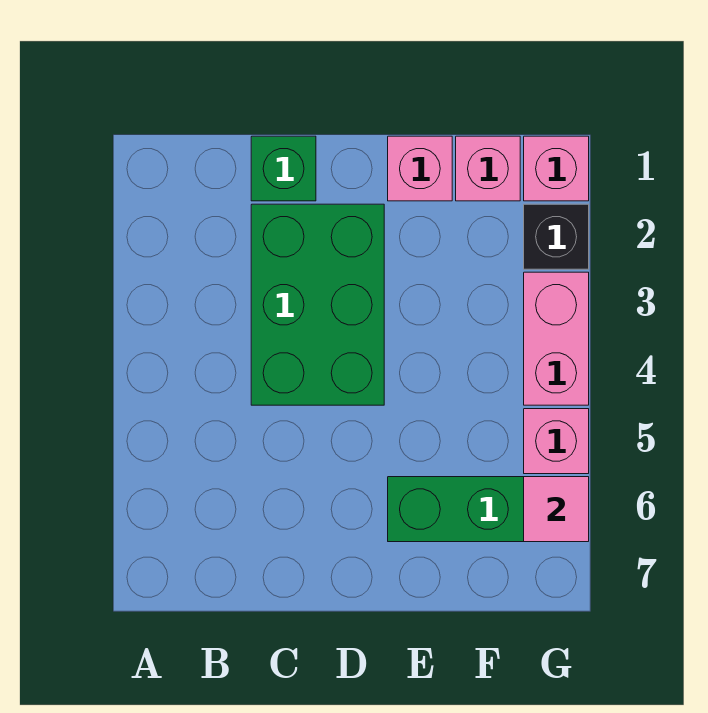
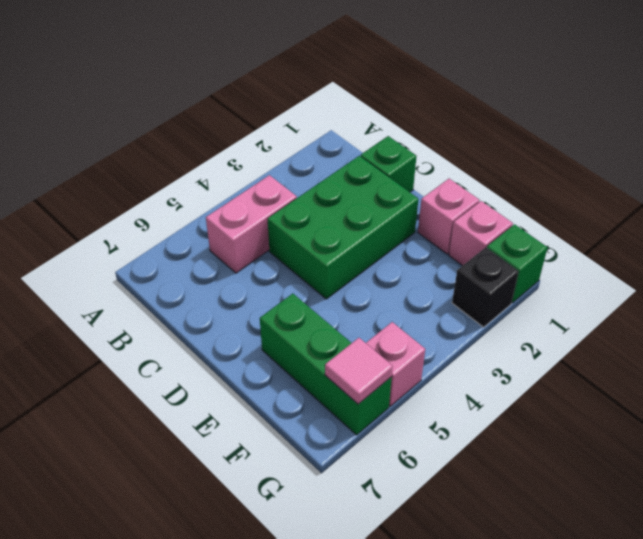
pink 1x1 brick [524,136,589,201] -> green 1x1 brick [487,224,547,303]
pink 1x2 brick [524,272,589,405] -> pink 1x2 brick moved to [206,175,297,273]

